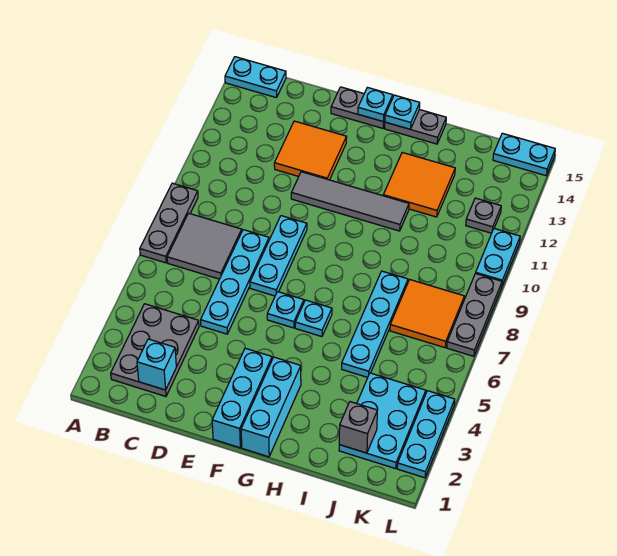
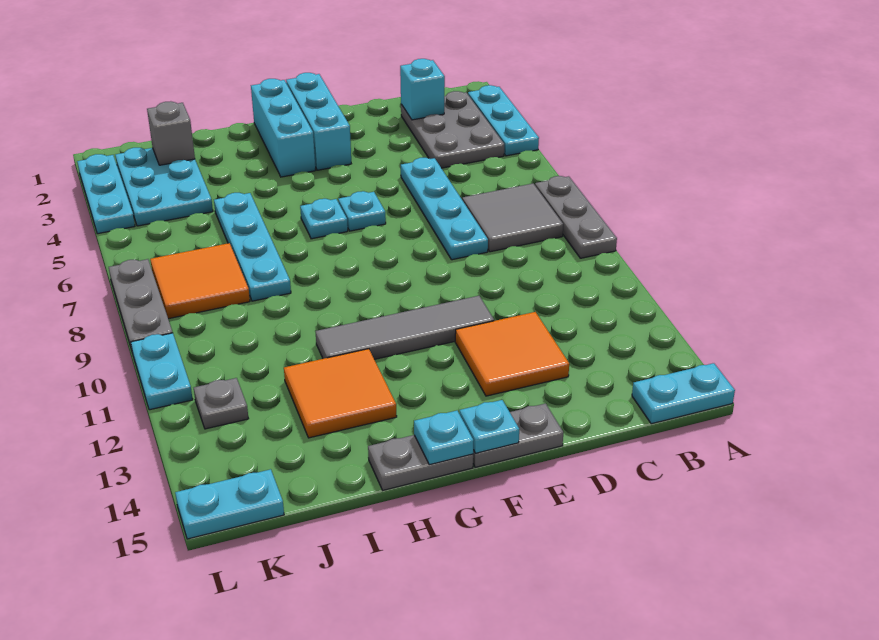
cyan 1x3 plate [250,216,307,296] -> cyan 1x3 plate moved to [468,85,539,156]

